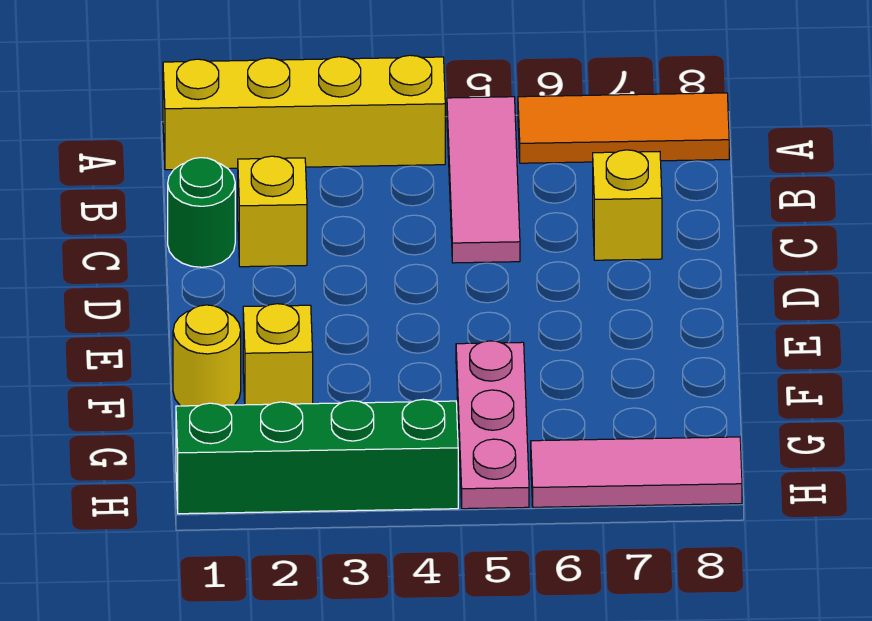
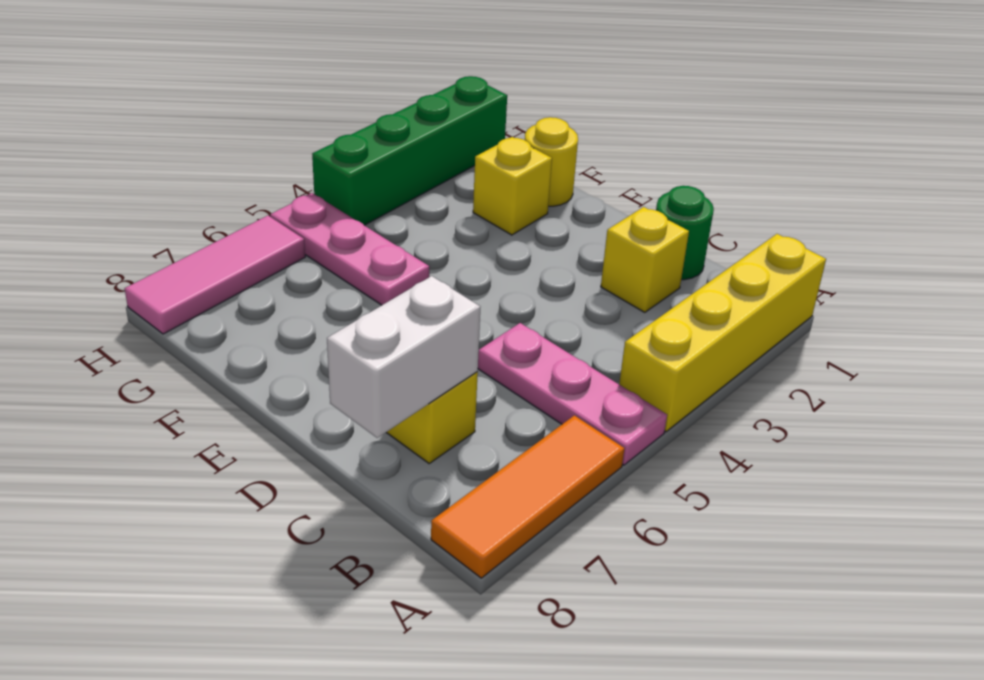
pink 1x3 tile [447,97,520,263] -> pink 1x3 plate [478,323,667,465]
none -> white 1x2 brick [327,276,480,438]

